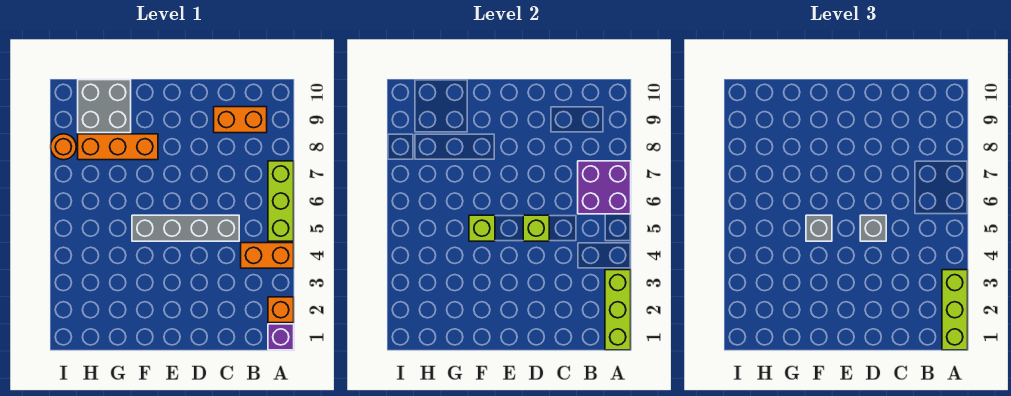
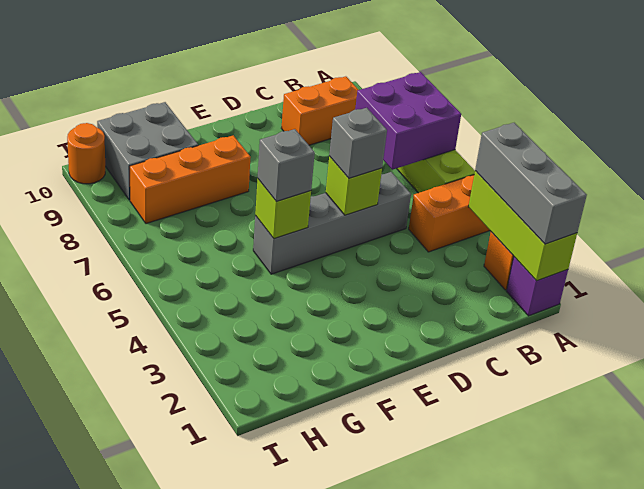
lime 1x3 brick [942,270,968,350] -> grey 1x3 brick [475,123,587,244]
orange 1x1 round brick [51,134,76,160] -> orange 1x1 round brick moved to [67,123,105,184]

